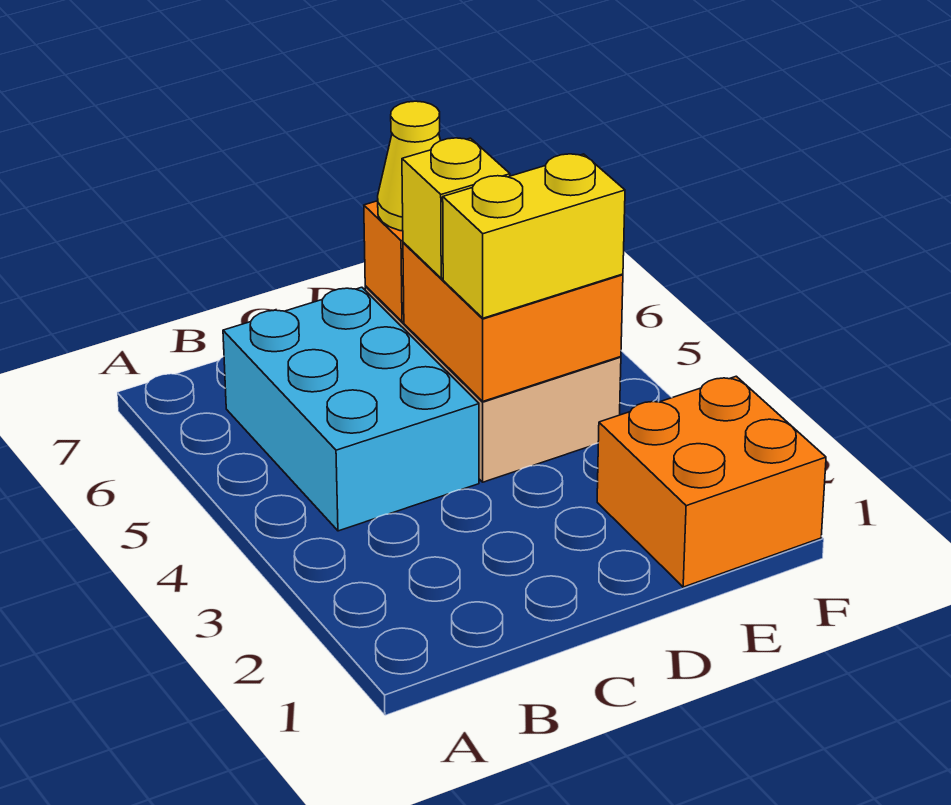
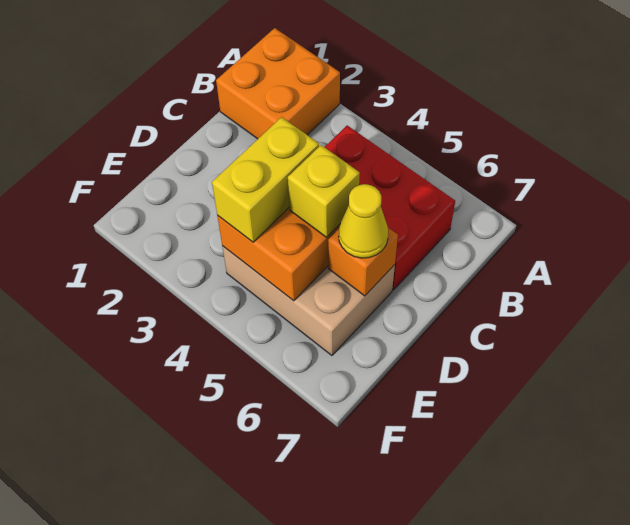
cyan 2x3 brick [223,287,479,531] -> red 2x3 brick [325,126,455,290]
orange 2x2 brick [597,376,826,587] -> orange 2x2 brick moved to [216,28,340,139]

